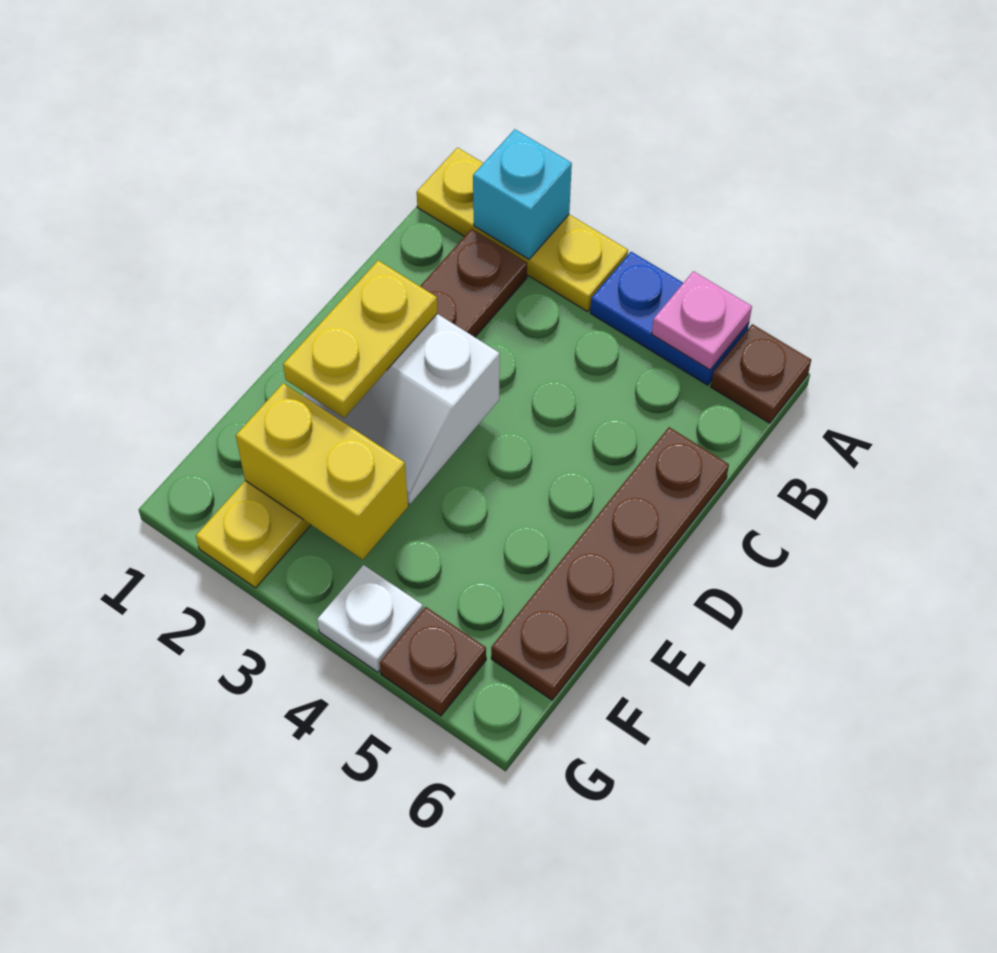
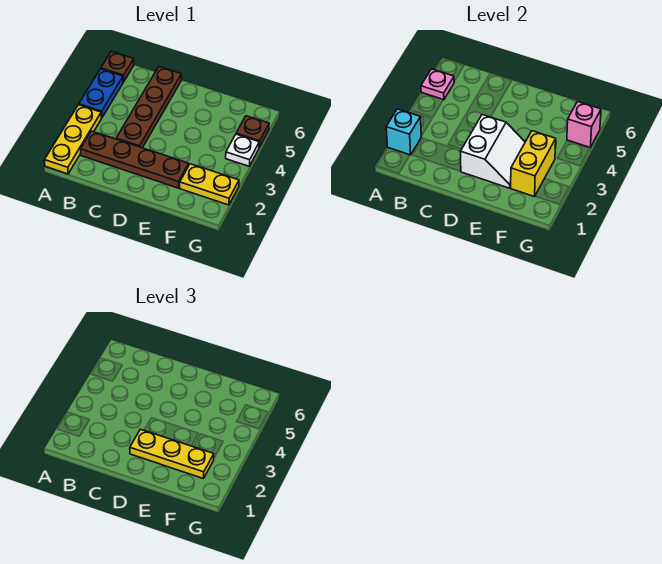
brown 1x4 plate [491,427,729,700] -> brown 1x4 plate turned to [116,67,181,148]
yellow 1x2 plate [283,261,437,418] -> yellow 1x3 plate [130,429,214,479]
none -> pink 1x1 brick [567,102,601,147]

